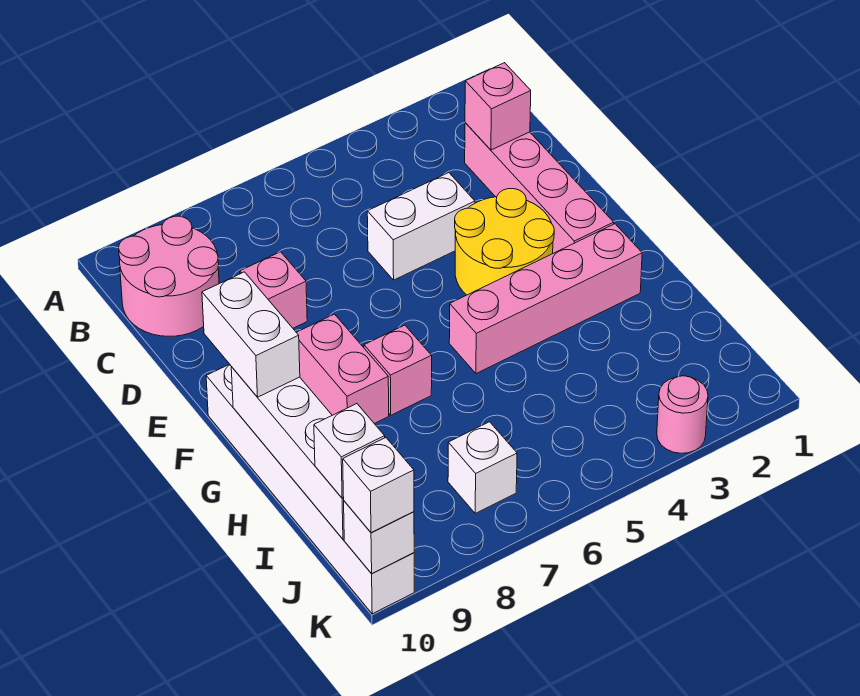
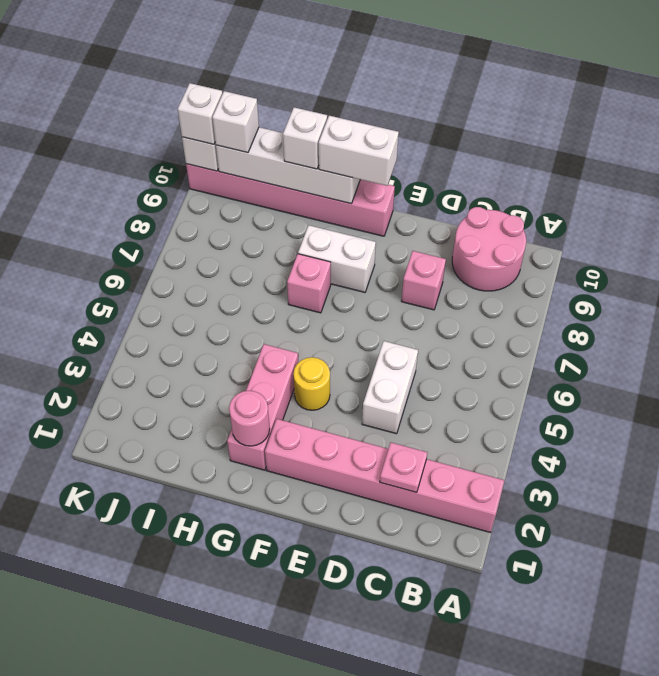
pink 1x4 brick [465,123,614,253] -> pink 1x6 brick [265,419,505,532]
pink 1x1 brick [465,63,531,150] -> pink 1x1 plate [380,443,427,492]
yellow 2x2 round brick [455,189,554,295] -> yellow 1x1 round brick [294,357,330,410]
pink 1x2 brick [296,314,389,424] -> white 1x2 brick [298,225,376,292]
white 1x6 brick [206,364,414,614] -> pink 1x6 brick [186,164,395,236]
pink 1x4 brick [449,224,642,374] -> pink 1x3 brick [227,344,298,470]
white 1x1 brick [448,422,517,513] -> white 1x1 brick moved to [283,107,327,169]
pink 1x1 round brick [657,376,708,453] -> pink 1x1 round brick moved to [229,391,270,446]

